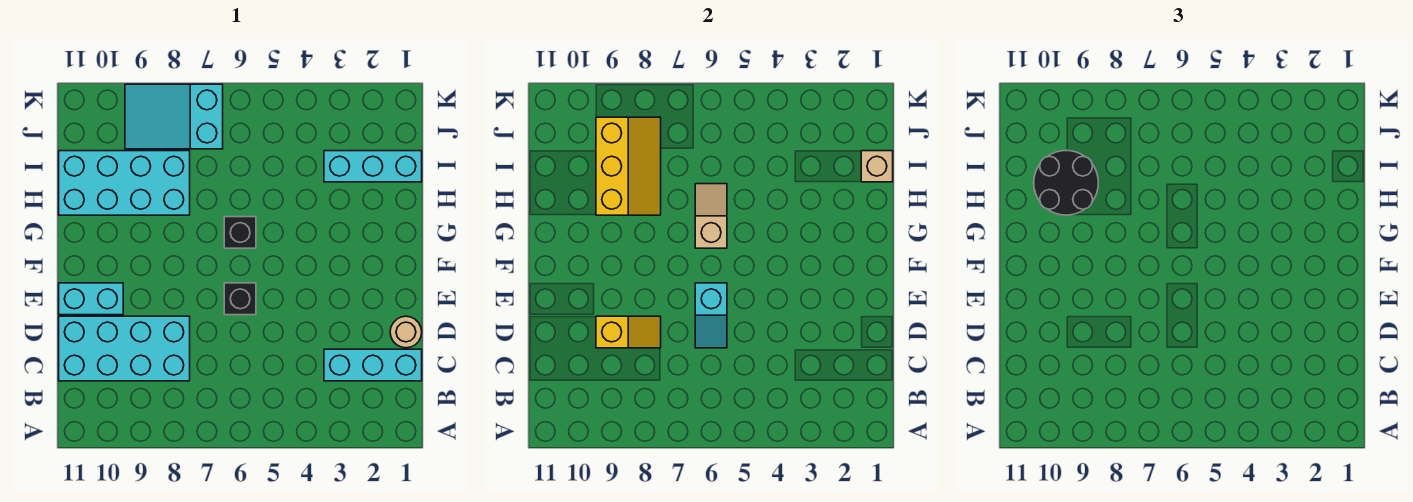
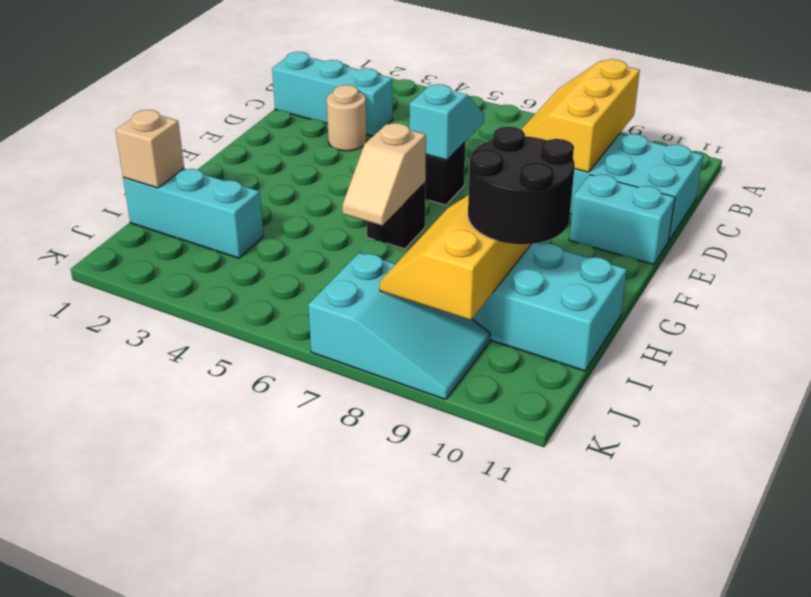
tan 1x1 round brick [390,316,422,348] -> tan 1x1 round brick moved to [327,85,366,151]
yellow 1x2 slope [596,316,661,348] -> yellow 2x3 slope [521,59,640,172]

